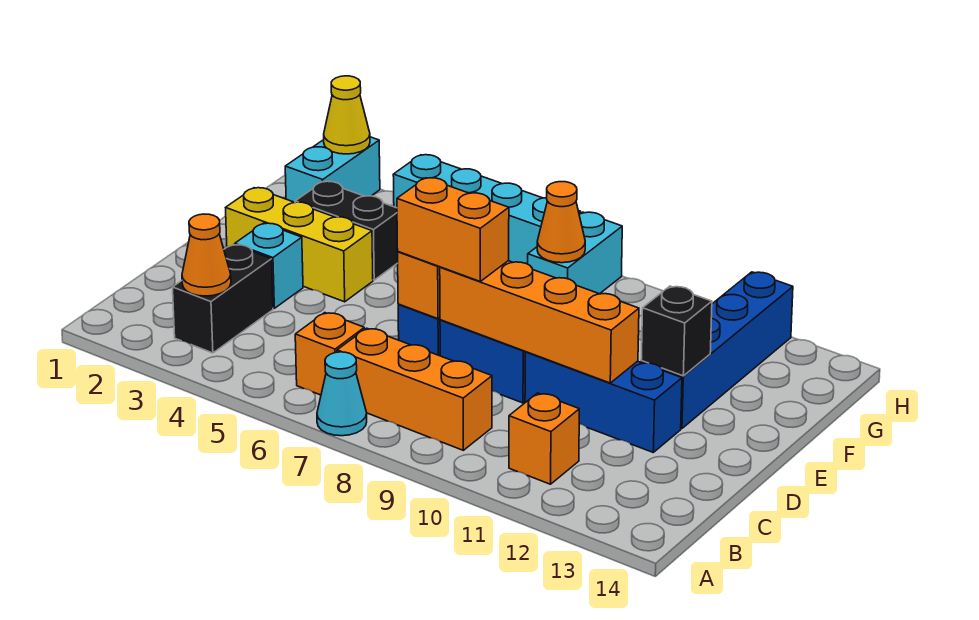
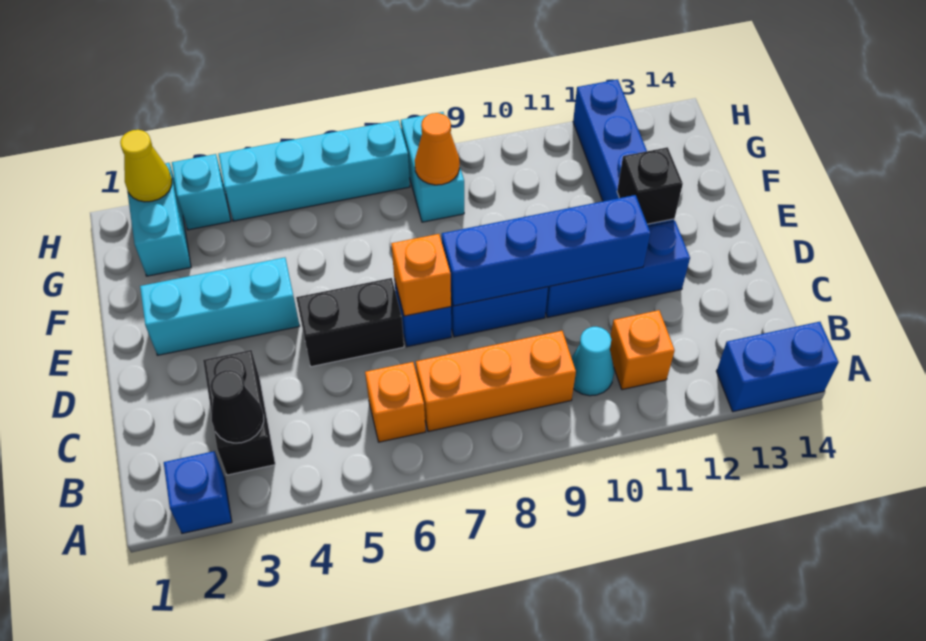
none -> blue 1x1 brick [164,451,232,533]
cyan 1x1 cone [317,352,367,436] -> cyan 1x1 cone moved to [571,327,614,396]
none -> blue 1x2 brick [716,322,838,412]
orange 1x1 cone [182,214,231,296] -> black 1x1 cone [210,370,264,443]
cyan 1x1 brick [235,223,303,308] -> cyan 1x1 brick moved to [172,154,231,230]
orange 1x2 brick [397,178,509,281] -> none
orange 1x4 brick [440,261,639,383] -> blue 1x4 brick [442,195,650,306]
yellow 1x3 brick [226,188,373,302] -> cyan 1x3 brick [140,258,300,355]
black 1x2 brick [295,181,398,280] -> black 1x2 brick moved to [296,278,404,367]

